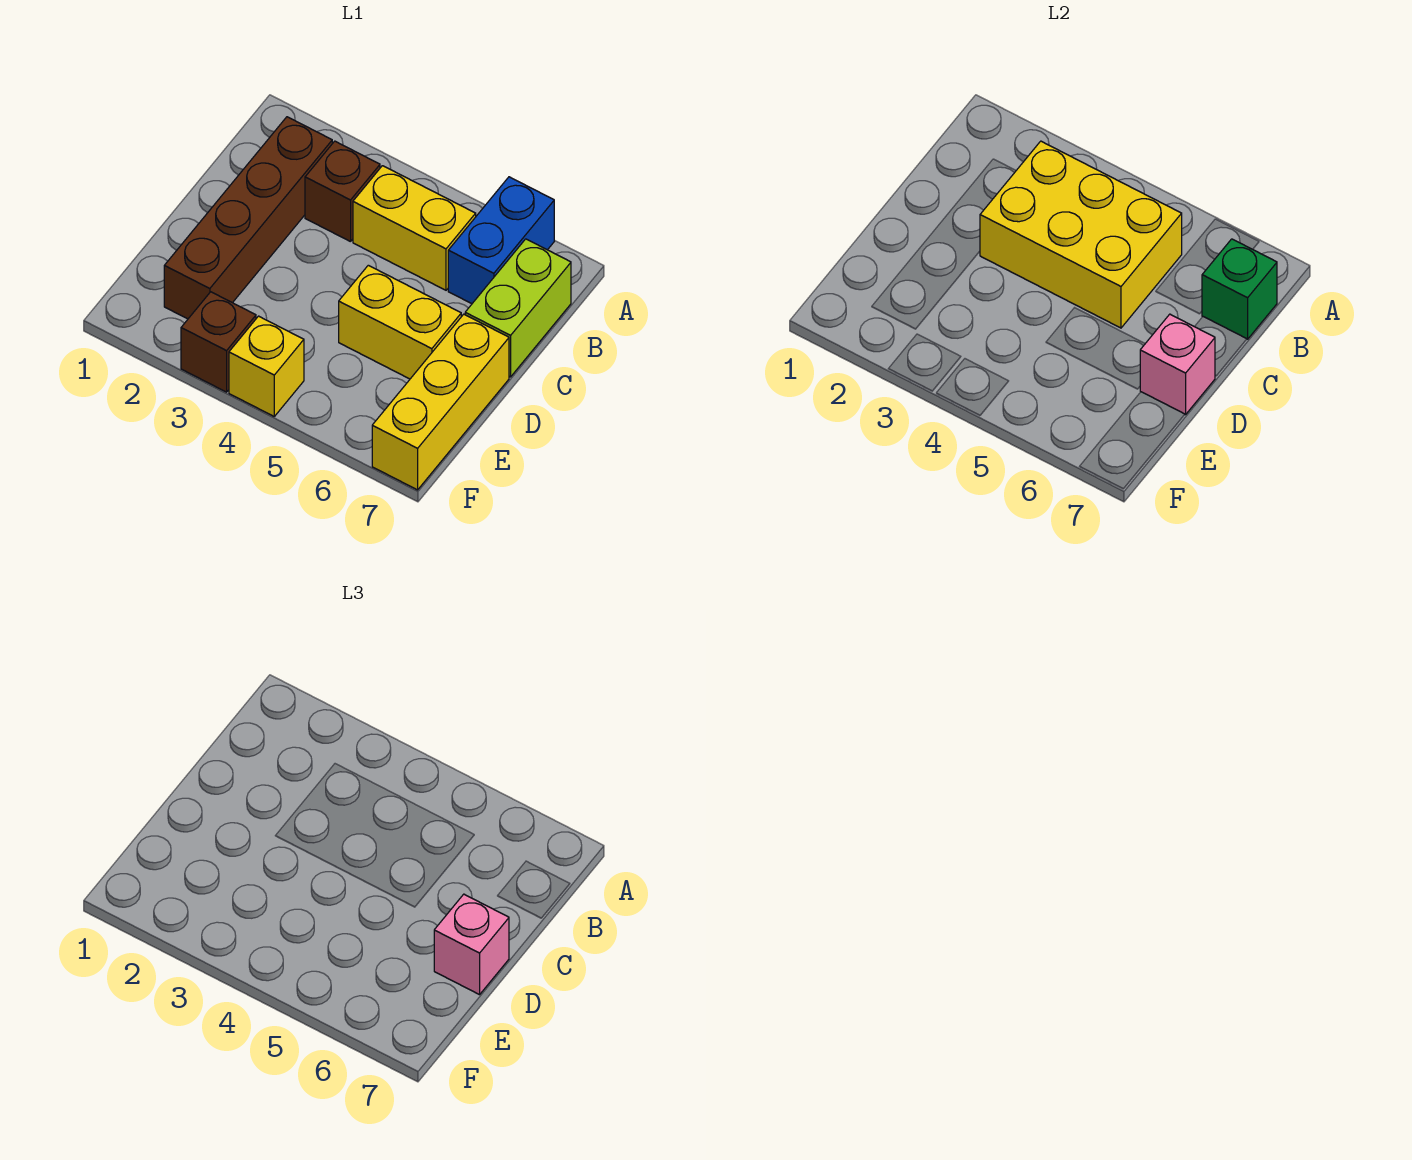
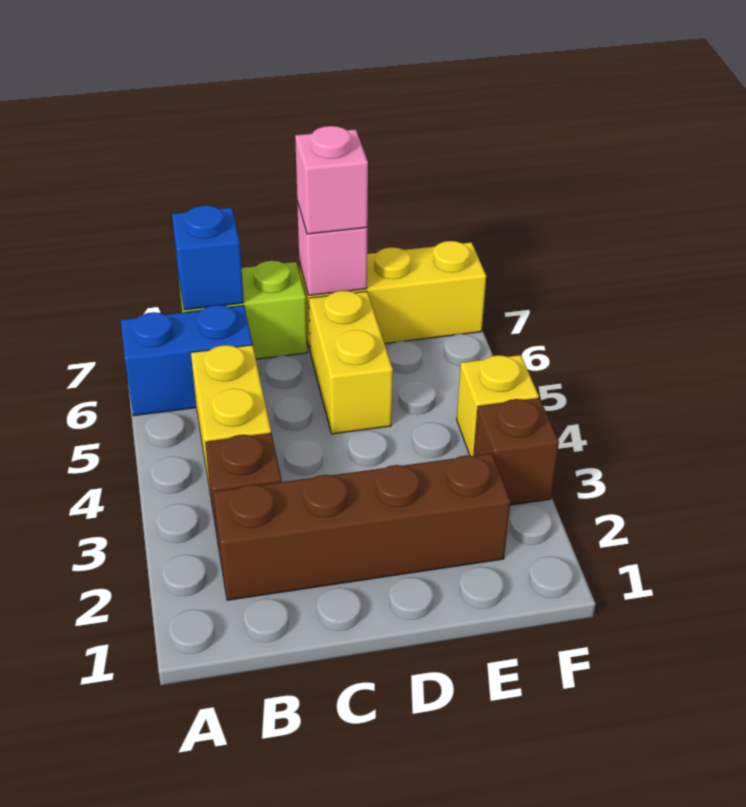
yellow 2x3 brick [980,141,1182,328] -> none
green 1x1 brick [1202,239,1277,339] -> blue 1x1 brick [172,205,244,310]

